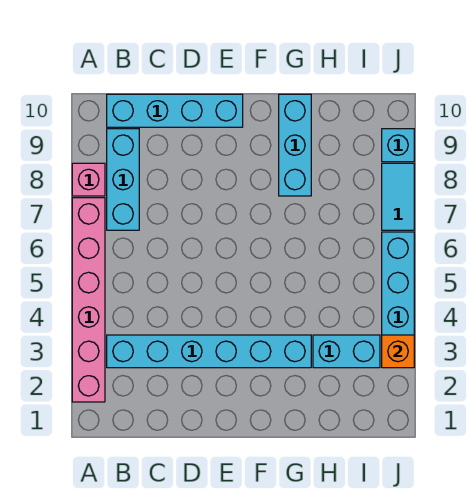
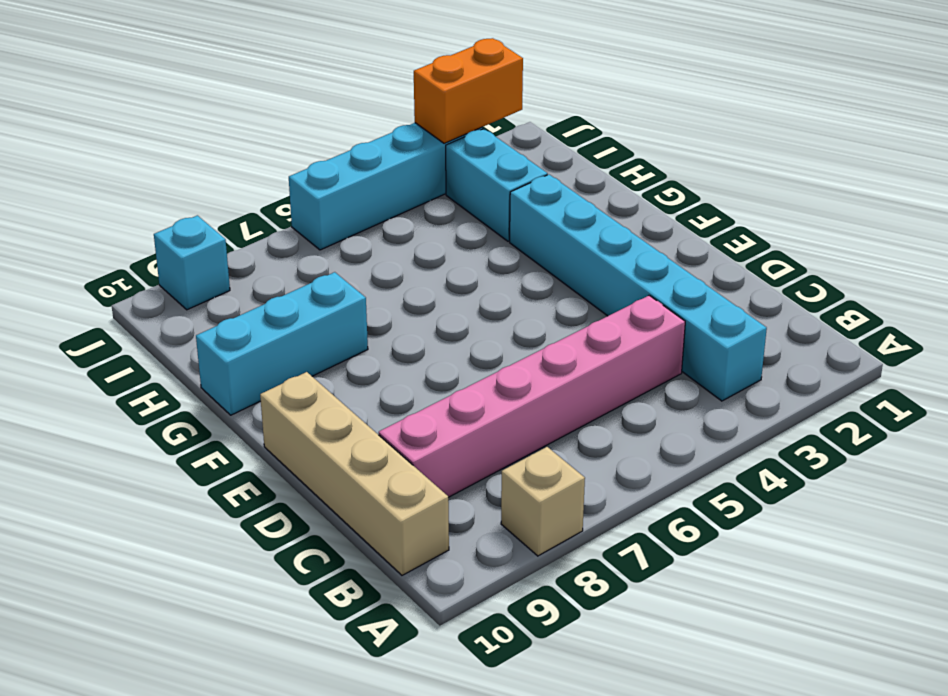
pink 1x6 brick [72,198,105,402] -> pink 1x6 brick moved to [379,295,685,497]
pink 1x1 brick [72,163,105,196] -> tan 1x1 brick [501,447,585,556]
cyan 1x3 brick [107,129,139,230] -> none
cyan 1x4 brick [107,94,243,127] -> tan 1x4 brick [260,372,449,575]
orange 1x1 brick [382,335,414,368] -> orange 1x2 brick [414,38,523,143]
cyan 1x2 tile [382,163,414,230] -> none

